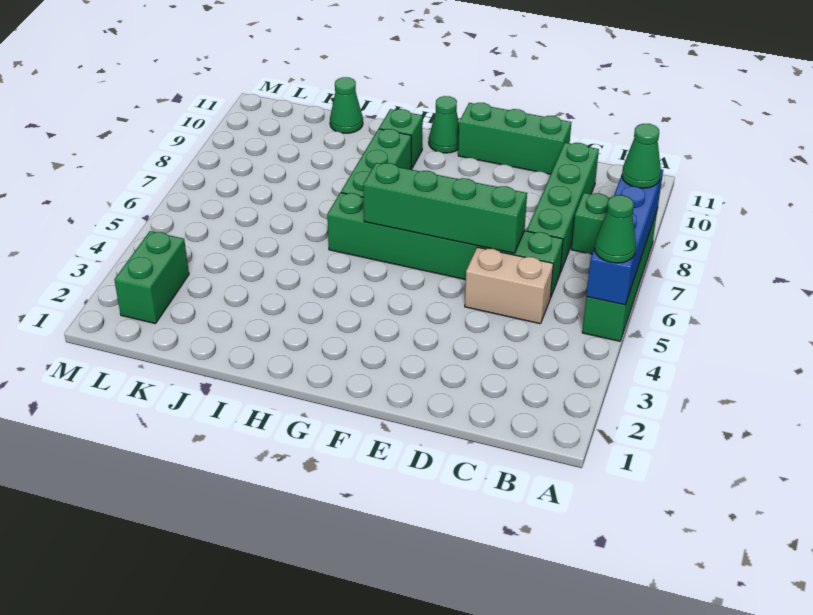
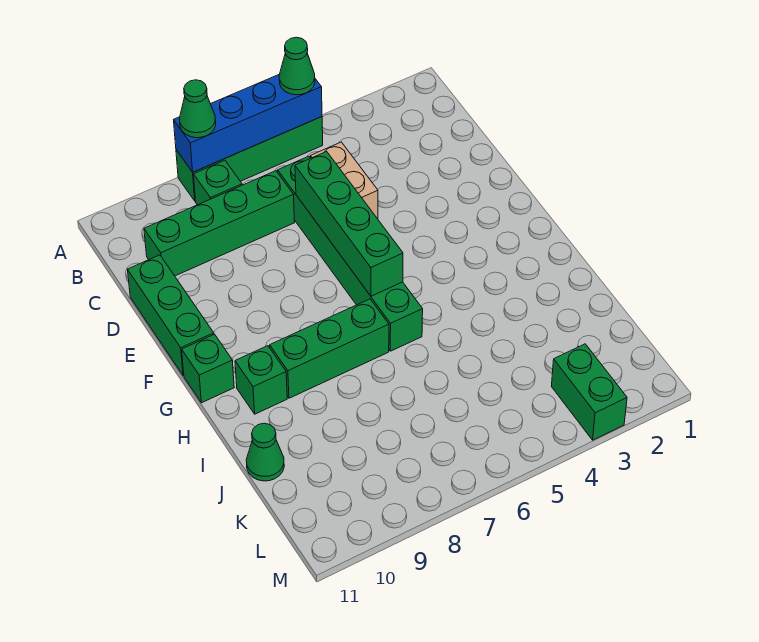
green 1x1 cone [429,96,459,153] -> green 1x1 brick [182,334,234,403]
green 1x2 brick [114,231,189,324] -> green 1x2 brick turned to [552,344,627,440]

